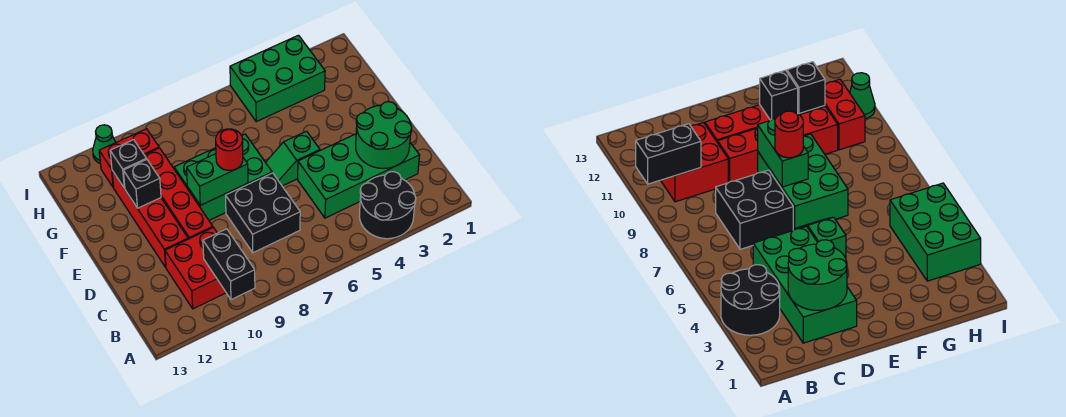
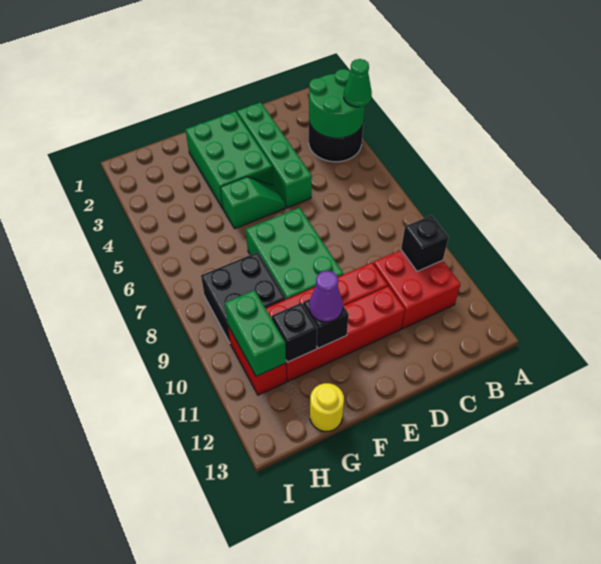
black 1x2 brick [203,229,255,300] -> black 1x1 brick [401,215,449,271]
green 2x4 brick [298,134,420,218] -> green 1x4 brick [237,102,312,208]
green 2x2 round brick [356,102,412,168] -> green 2x2 round brick moved to [309,69,365,138]
black 2x2 brick [226,173,300,253] -> black 2x2 brick moved to [201,252,286,342]
green 1x2 slope [266,131,320,186] -> green 1x2 slope turned to [220,177,286,229]
green 1x2 brick [187,154,248,205] -> green 1x2 brick moved to [225,290,286,376]
red 1x1 round brick [216,129,243,170] -> none
none -> purple 1x1 cone [309,271,343,322]
none -> yellow 1x1 round brick [310,383,344,431]
green 2x3 brick [230,35,325,122] -> green 2x3 brick moved to [185,111,273,208]
green 1x1 cone [93,125,116,163] -> green 1x1 cone moved to [344,59,372,107]

